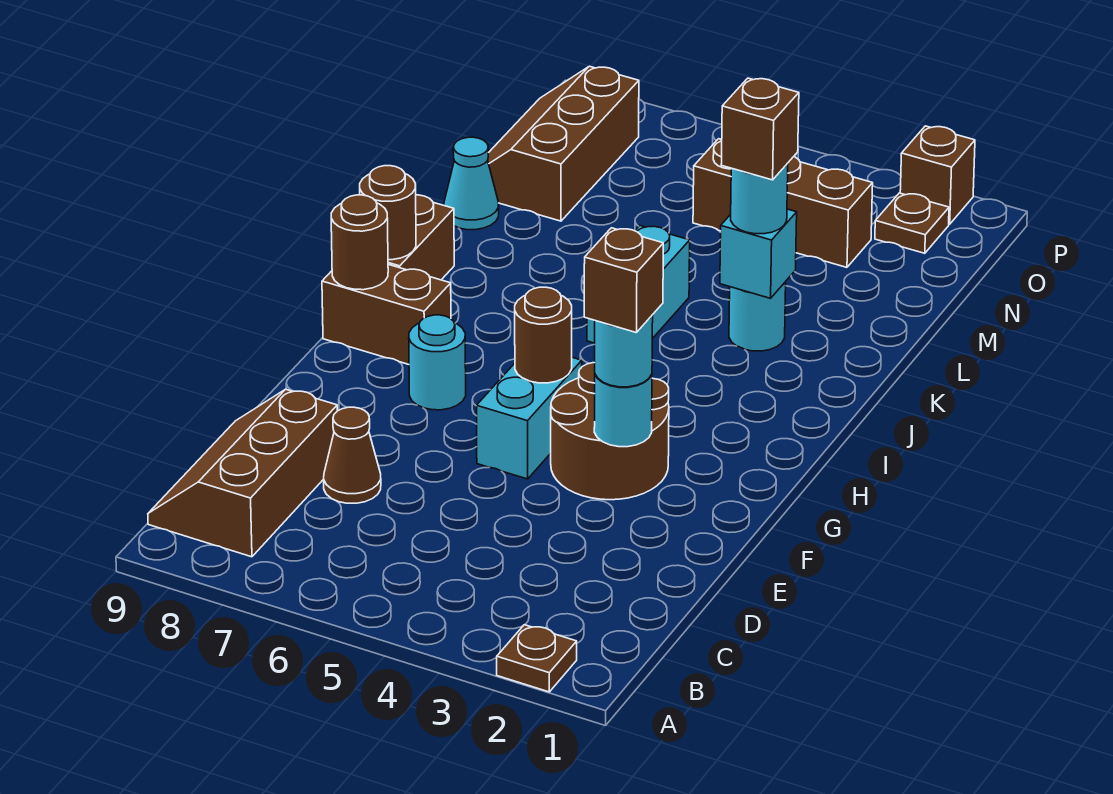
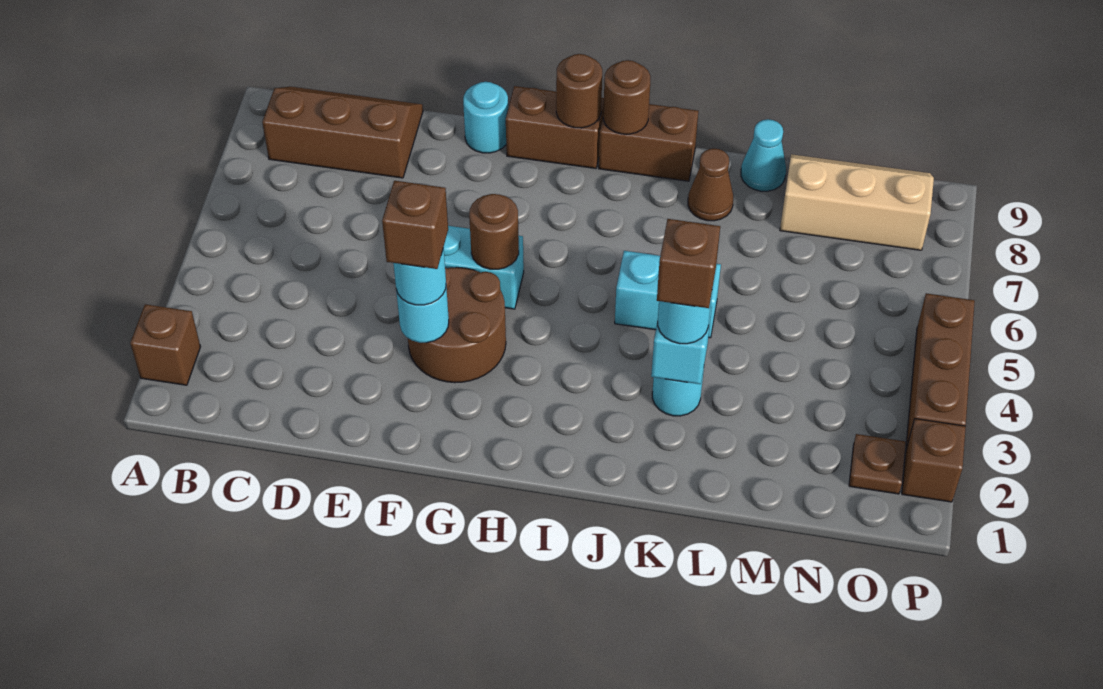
brown 1x1 plate [497,625,577,692] -> brown 1x1 brick [130,304,200,385]
brown 1x1 cone [324,407,381,503] -> brown 1x1 cone moved to [688,149,733,221]
cyan 1x1 round brick [409,315,466,410] -> cyan 1x1 round brick moved to [463,82,508,153]
brown 1x2 brick [322,264,451,364] -> brown 1x2 brick turned to [506,86,604,168]
brown 2x3 slope [488,66,639,221] -> tan 2x3 slope [780,154,934,250]
brown 1x3 brick [693,139,873,267] -> brown 1x3 brick moved to [906,293,975,449]

